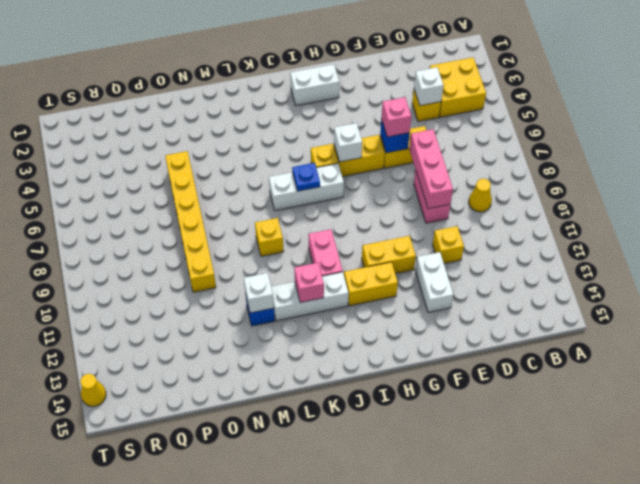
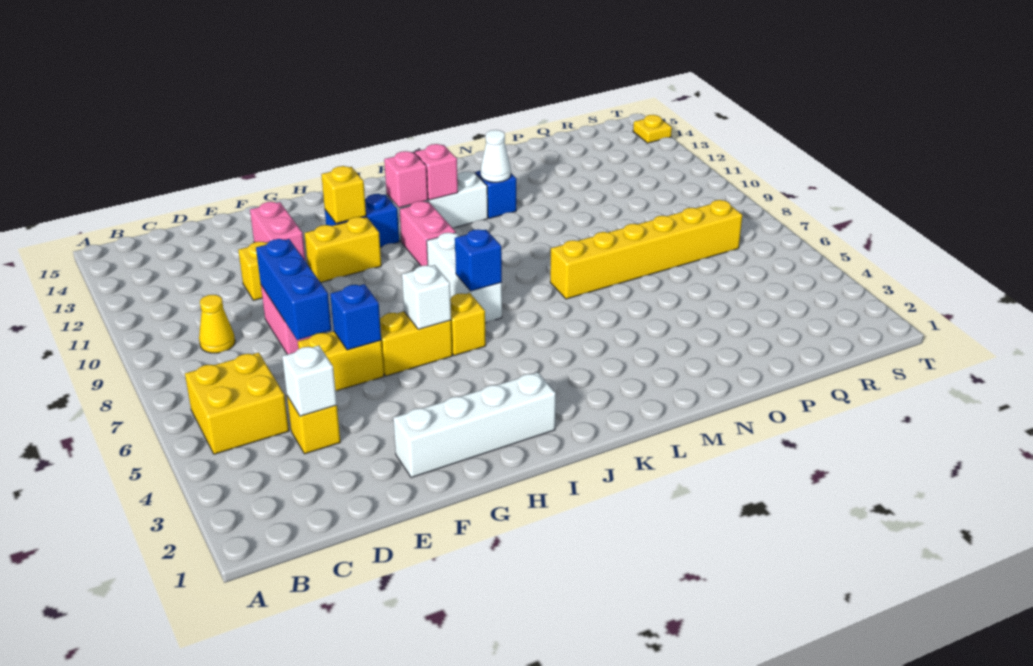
yellow 2x2 brick [430,57,486,117] -> yellow 2x2 brick moved to [185,353,289,454]
pink 1x3 brick [409,129,453,209] -> blue 1x3 brick [256,239,331,340]
pink 1x1 brick [381,97,411,137] -> pink 1x1 brick moved to [384,151,428,208]
white 1x2 brick [415,252,454,313] -> pink 1x2 brick [250,202,305,260]
white 1x2 brick [290,64,339,106] -> white 1x4 brick [393,372,556,478]
yellow 1x2 brick [344,262,398,306] -> blue 1x2 brick [325,194,399,247]
white 1x3 brick [269,163,344,211] -> white 1x3 brick turned to [427,233,502,323]
blue 1x1 plate [292,163,320,191] -> blue 1x1 brick [455,229,502,291]
yellow 1x1 brick [255,218,283,256] -> yellow 1x1 brick moved to [321,166,366,223]
white 1x1 brick [244,273,274,313] -> white 1x1 cone [480,130,511,182]
yellow 1x6 brick [165,151,216,292] -> yellow 1x6 brick turned to [550,200,742,299]
yellow 1x1 cone [80,374,106,407] -> yellow 1x1 plate [633,115,672,143]

